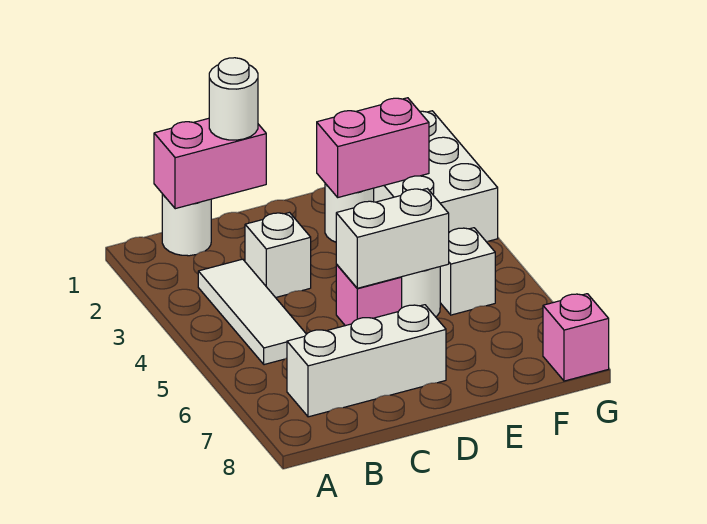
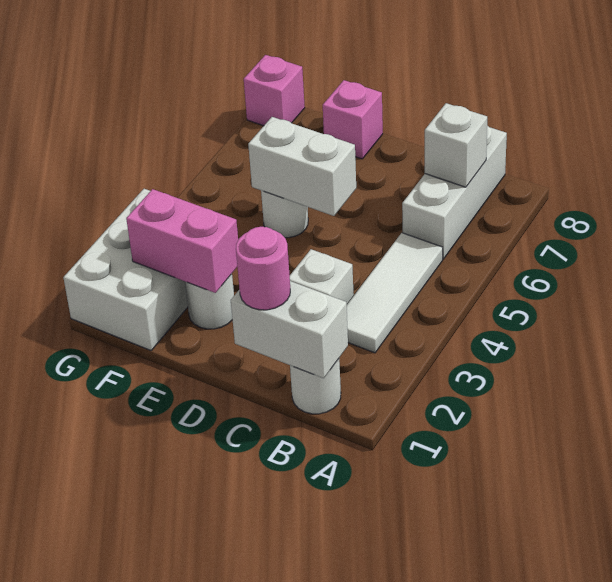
pink 1x2 brick [154,118,266,209] -> white 1x2 brick [231,281,348,378]
white 1x3 brick [287,305,446,417] -> white 1x3 brick turned to [402,126,507,259]
white 1x1 round brick [209,58,258,140] -> pink 1x1 round brick [236,227,290,310]
pink 1x1 brick [336,264,402,326] -> pink 1x1 brick moved to [323,80,383,159]
white 1x1 brick [440,228,495,315] -> white 1x1 brick moved to [425,103,487,187]

